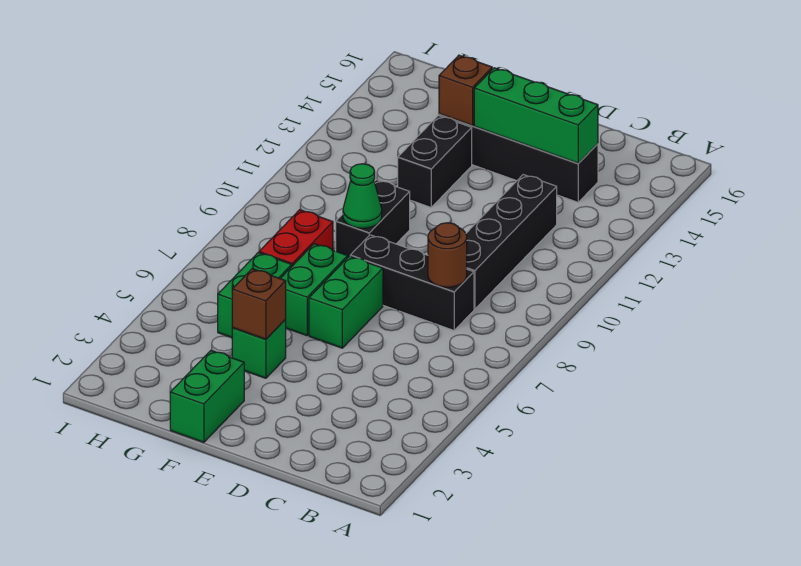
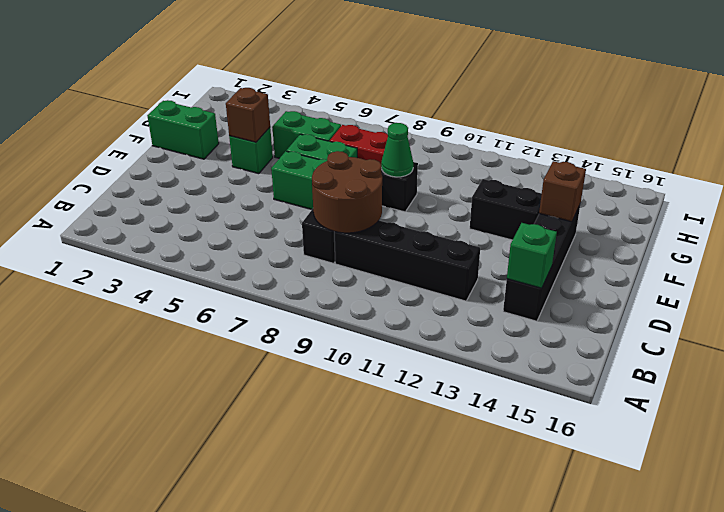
brown 1x1 round brick [428,223,467,287] -> brown 2x2 round brick [312,151,382,233]
green 1x3 brick [474,68,598,163] -> green 1x1 brick [507,223,557,288]
black 1x2 brick [336,180,410,257] -> black 1x1 brick [381,162,418,212]

